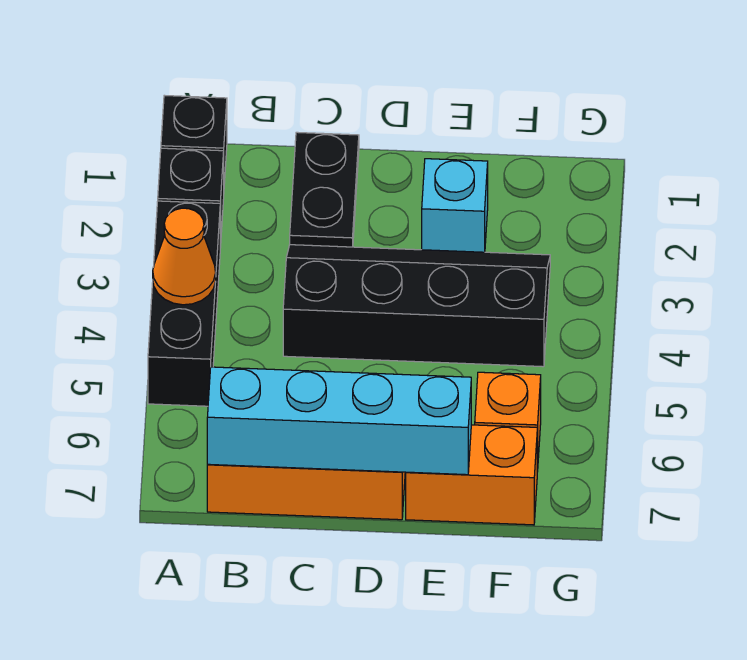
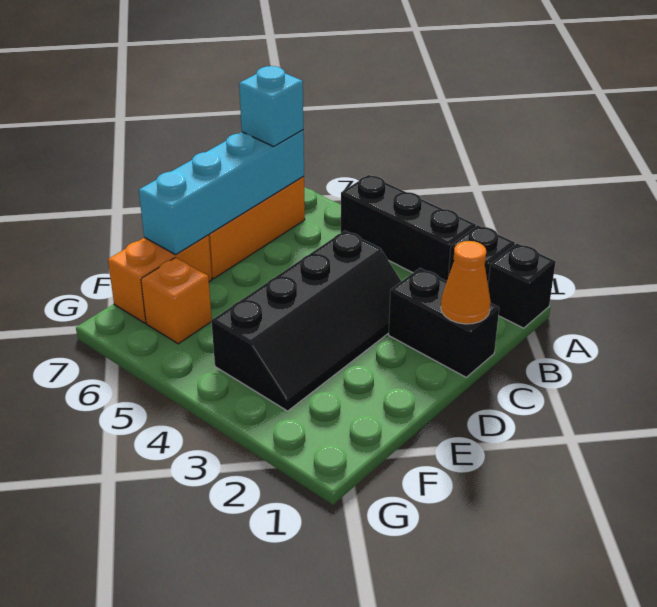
orange 1x1 cone [153,208,216,305] -> orange 1x1 cone moved to [441,241,491,324]
black 1x2 plate [290,132,359,247] -> black 1x2 brick [389,268,499,377]
cyan 1x1 brick [422,159,488,252] -> cyan 1x1 brick moved to [239,66,303,146]

